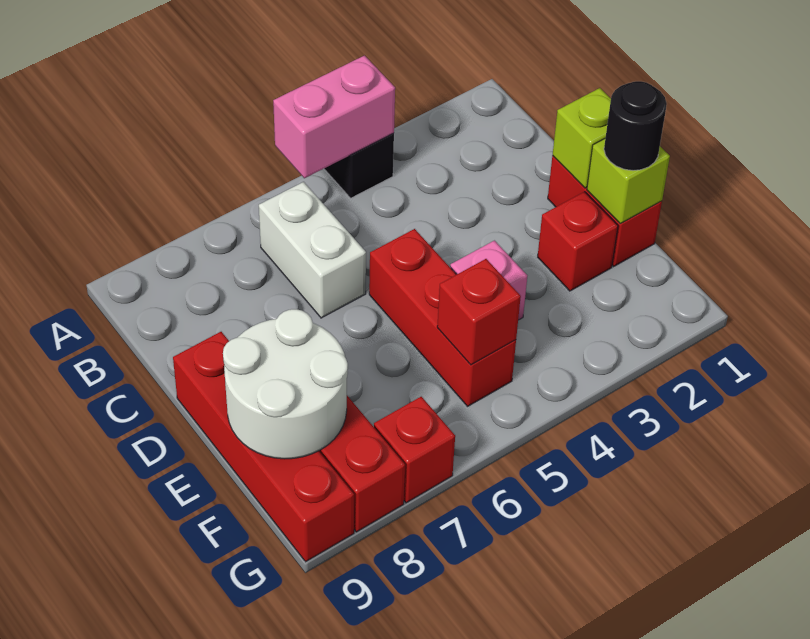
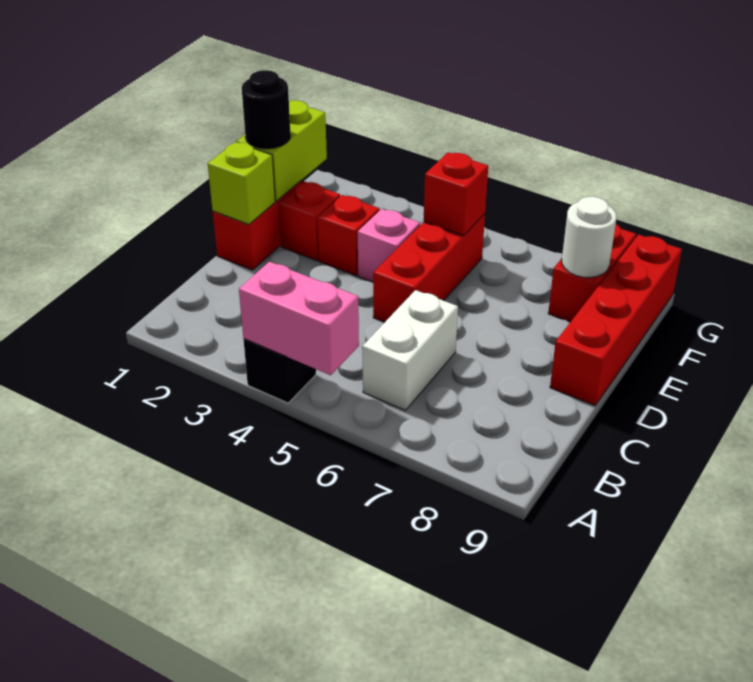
lime 1x1 brick [587,139,670,223] -> lime 1x2 brick [237,100,327,201]
white 2x2 round brick [223,309,348,459] -> white 1x1 round brick [562,197,617,277]
red 1x1 brick [374,397,455,503] -> red 1x1 brick moved to [317,195,380,276]

